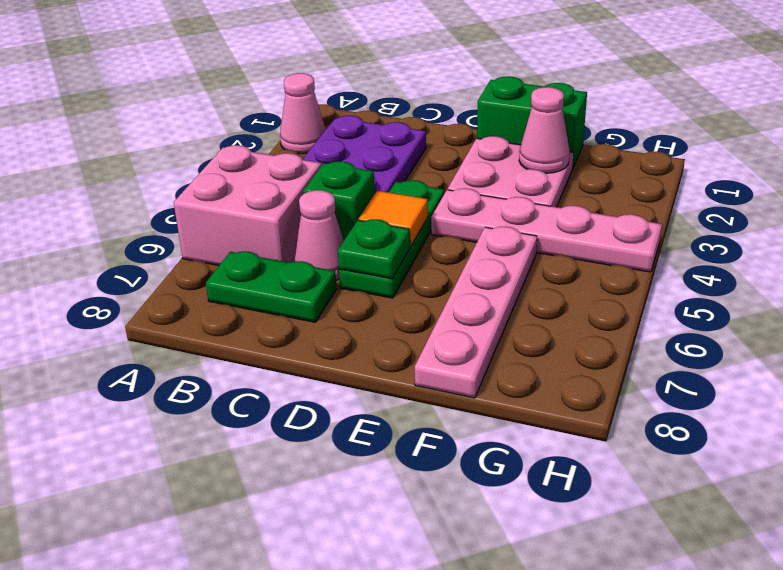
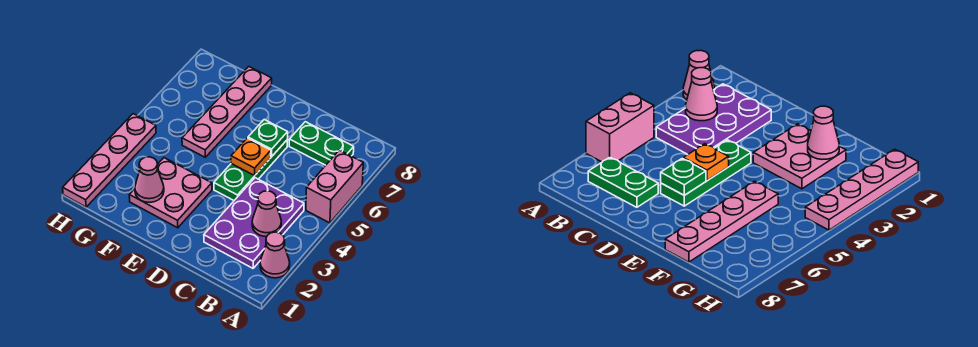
pink 2x2 brick [174,145,322,265] -> pink 1x2 brick [306,150,363,223]
green 1x1 brick [304,161,375,240] -> none
pink 1x1 cone [294,190,344,280] -> pink 1x1 cone moved to [252,191,281,237]
orange 1x1 tile [359,191,428,246] -> orange 1x1 plate [231,138,271,176]
green 1x2 brick [477,76,587,167] -> none
pink 1x4 plate [431,188,662,272] -> pink 1x4 plate turned to [63,114,156,207]

